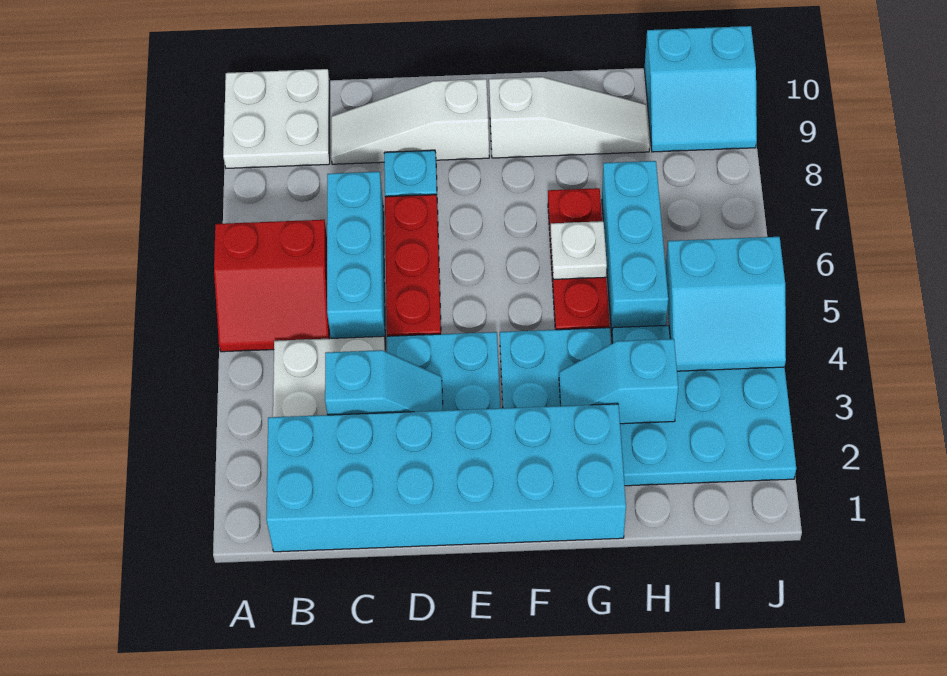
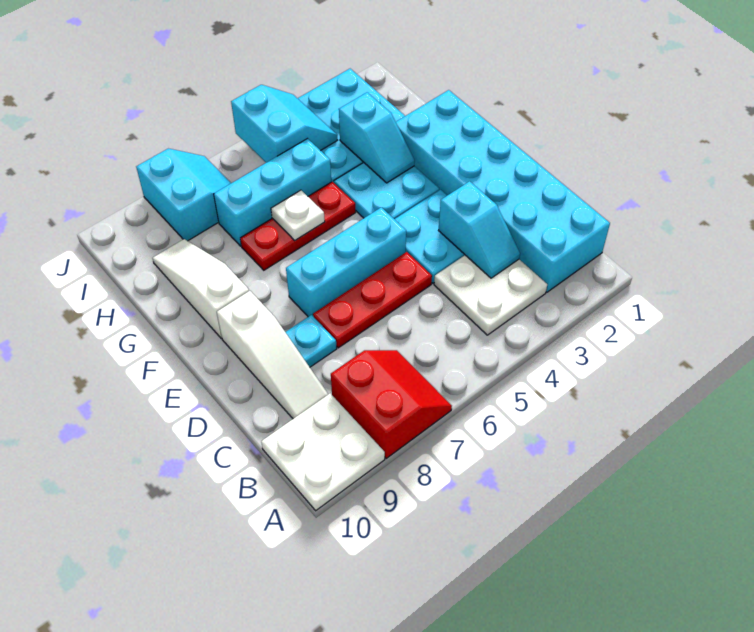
red 2x2 slope [214,220,329,352] -> red 2x2 slope moved to [331,350,452,458]
cyan 1x2 slope [325,350,443,415] -> cyan 1x2 slope turned to [439,181,520,278]
cyan 1x3 brick [327,172,385,339] -> cyan 1x3 brick moved to [286,207,406,317]
cyan 2x2 slope [644,26,757,152] -> cyan 2x2 slope moved to [136,149,231,241]

